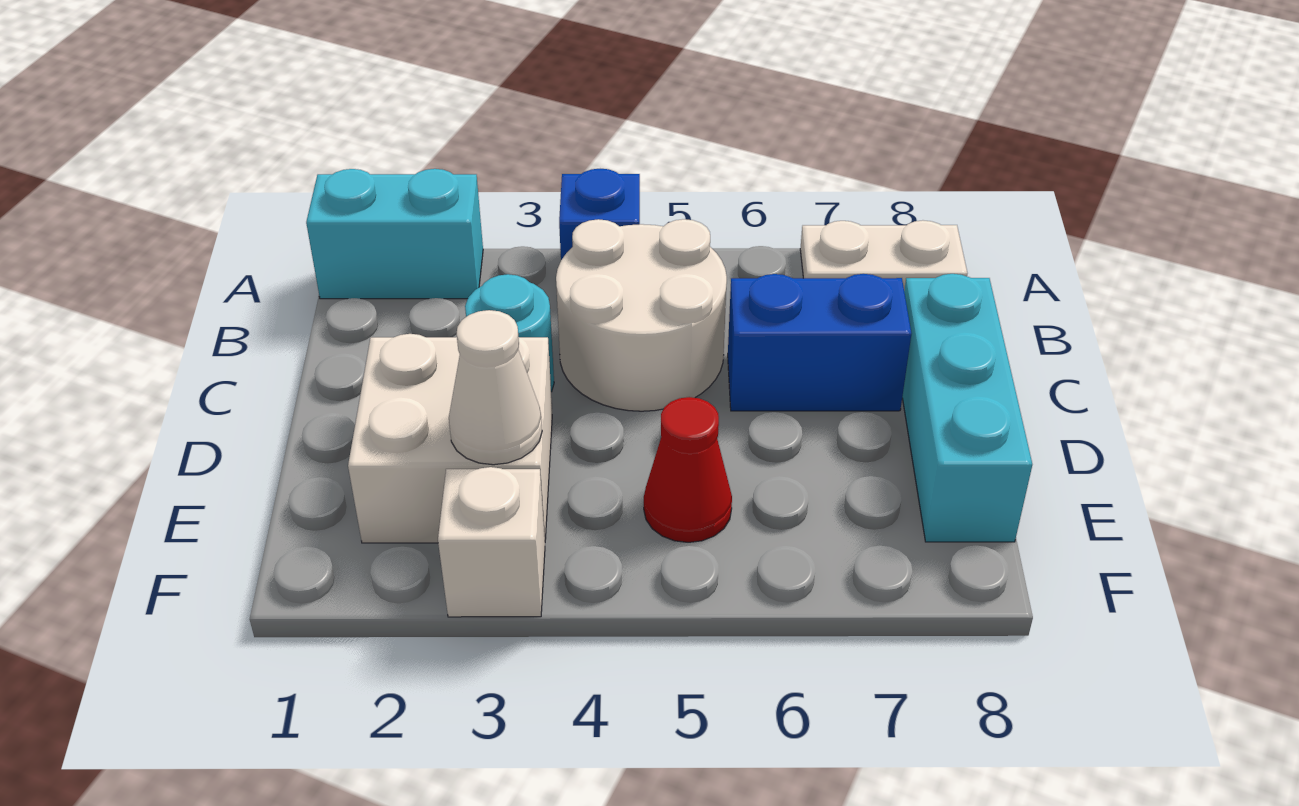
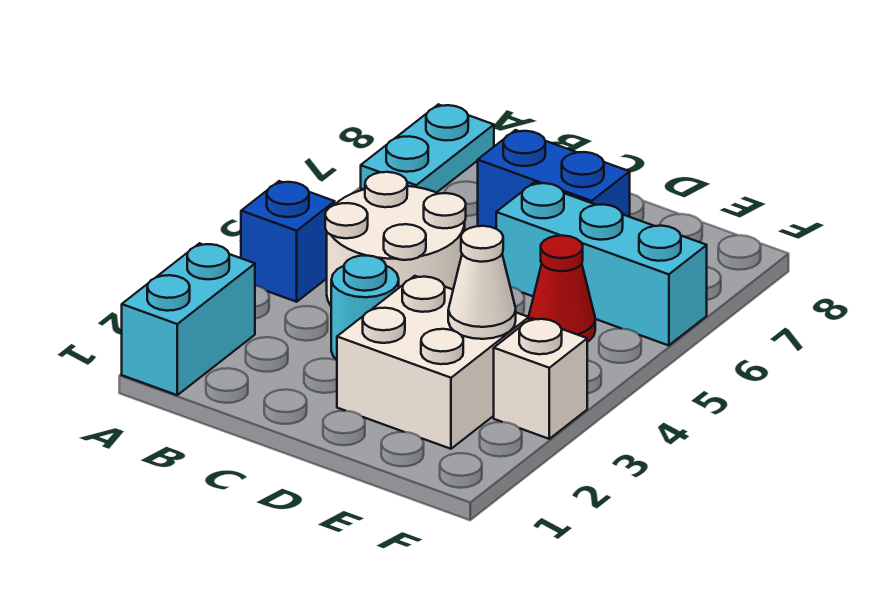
white 1x2 plate [800,220,967,290] -> cyan 1x2 plate [361,104,494,193]
blue 1x2 brick [728,274,911,411] -> blue 1x2 brick turned to [478,130,630,229]
cyan 1x3 brick [902,274,1032,542] -> cyan 1x3 brick moved to [496,182,707,346]

